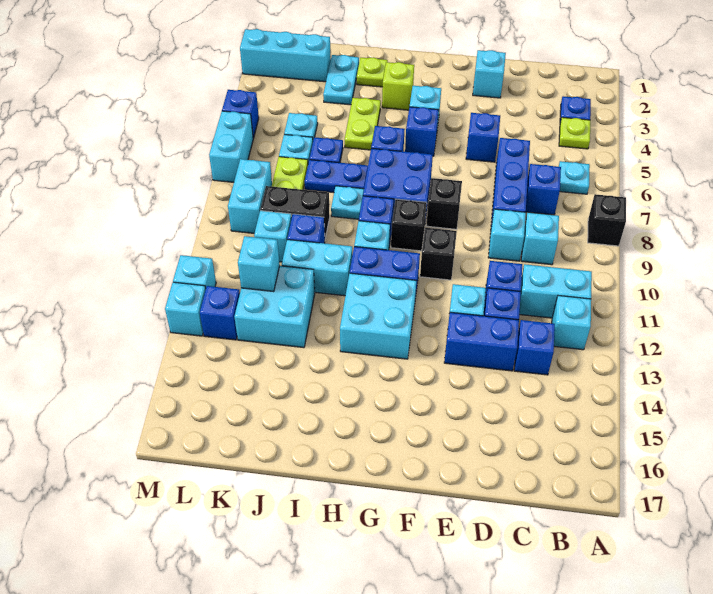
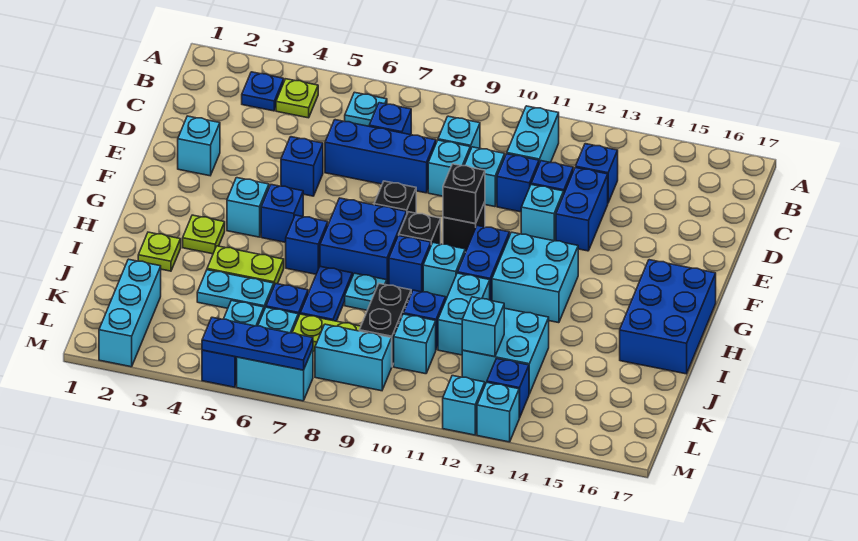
black 1x1 brick [588,194,626,246] -> black 1x1 brick moved to [443,164,485,224]
cyan 1x1 brick [552,296,591,350] -> cyan 1x1 brick moved to [464,147,505,207]
none -> blue 2x3 brick [620,260,716,374]
lime 1x1 brick [382,62,414,110] -> lime 1x1 plate [183,215,225,254]
cyan 1x2 plate [323,55,359,105] -> cyan 1x2 plate moved to [197,270,274,310]
none -> blue 1x3 plate [202,317,313,370]

